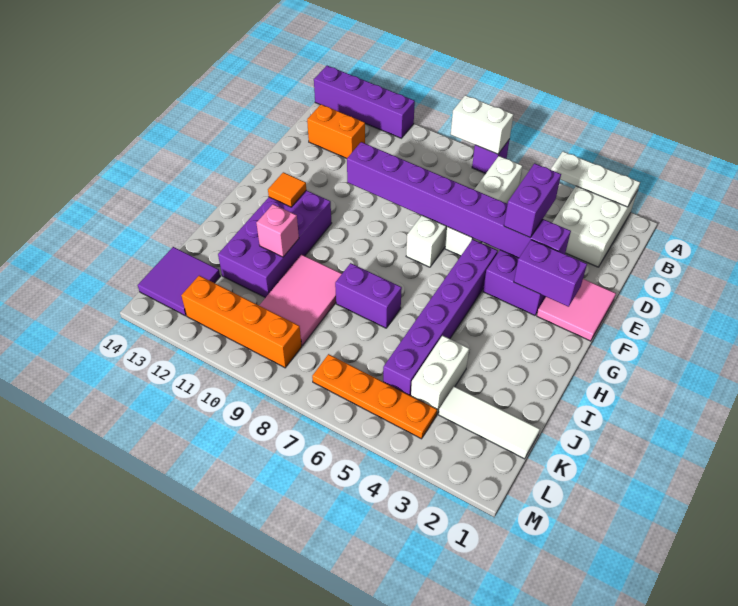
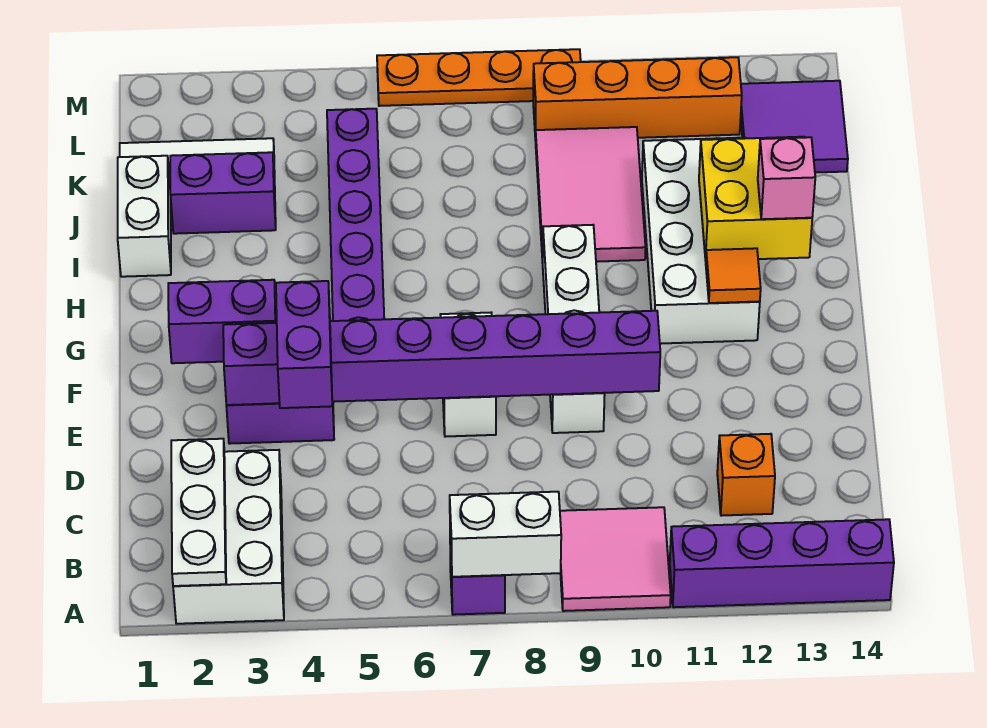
white 1x3 plate [551,152,640,207] -> white 1x3 plate turned to [171,439,226,586]
white 1x4 brick [445,156,522,256] -> white 1x4 brick moved to [542,225,605,433]
orange 1x2 brick [307,104,365,158] -> orange 1x1 brick [717,434,775,516]
pink 2x2 tile [537,279,616,341] -> pink 2x2 tile moved to [560,507,671,611]
purple 2x4 brick [218,190,332,298] -> white 2x4 brick [642,138,760,344]
none -> yellow 2x2 brick [699,137,812,259]
purple 1x2 brick [335,263,402,328] -> purple 1x2 brick moved to [170,152,276,234]
pink 1x1 brick [256,204,299,257] -> pink 1x1 brick moved to [758,137,815,219]
white 1x2 brick [411,336,469,414] -> white 1x2 brick moved to [118,156,171,277]
orange 1x4 plate [312,354,437,439] -> orange 1x4 plate moved to [377,49,581,106]

